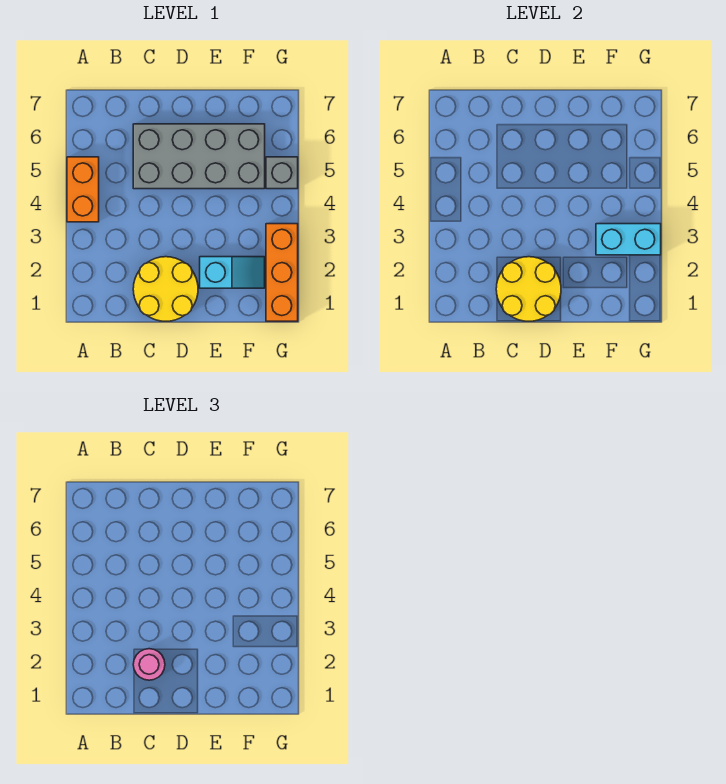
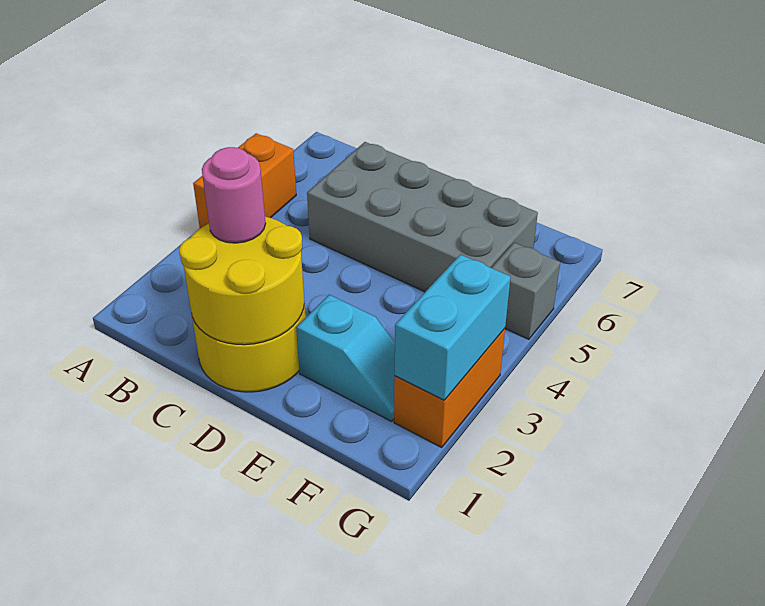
cyan 1x2 brick [596,224,661,255] -> cyan 1x2 brick turned to [395,255,511,400]
orange 1x3 brick [266,224,298,321] -> orange 1x2 brick [394,329,505,447]

